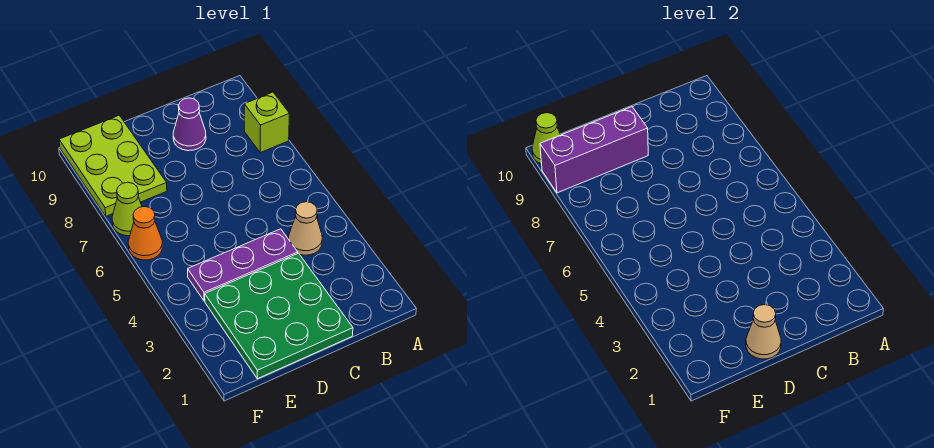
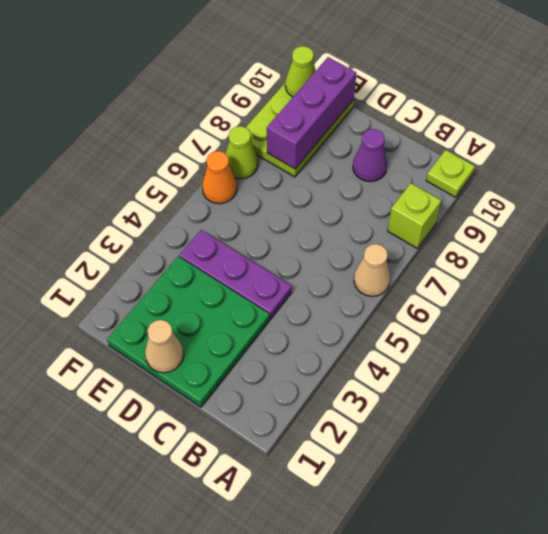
none -> lime 1x1 plate [426,150,475,197]
tan 1x1 cone [288,202,322,255] -> tan 1x1 cone moved to [354,244,390,296]
purple 1x3 brick [540,107,648,193] -> purple 1x3 brick turned to [267,57,356,169]

